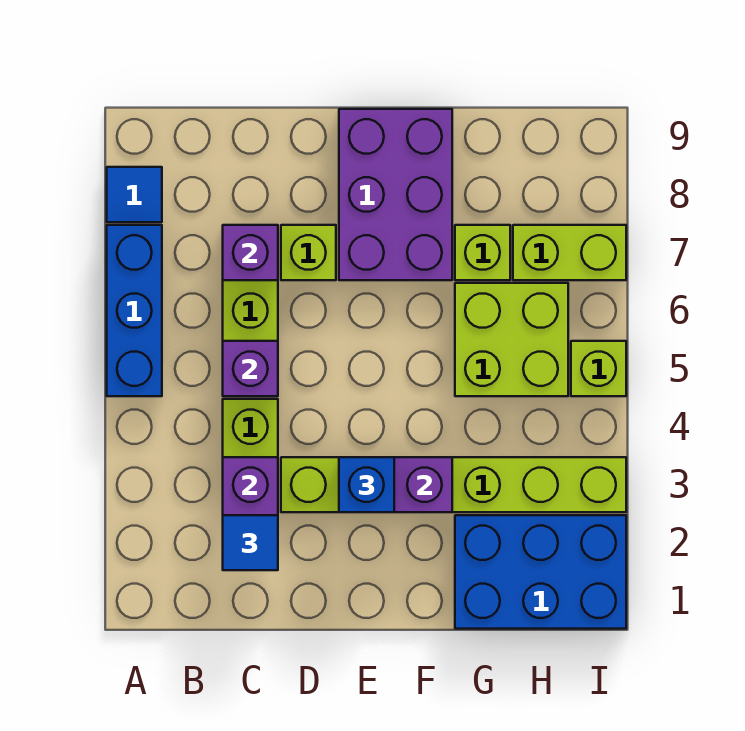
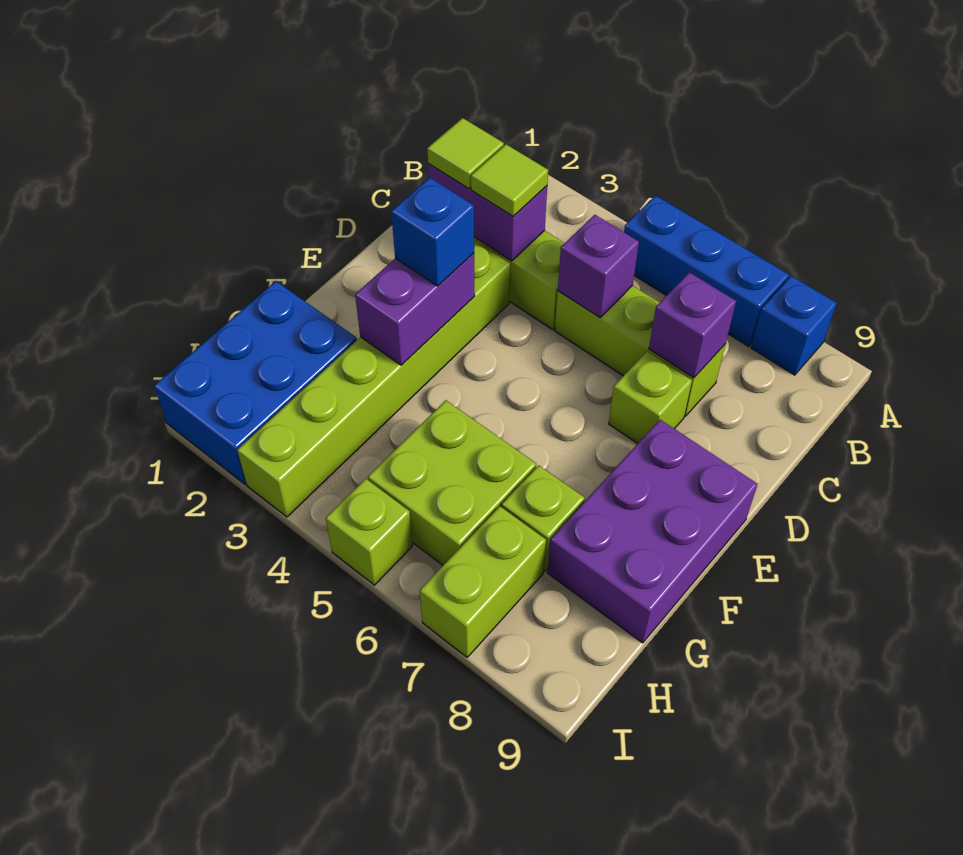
blue 1x1 tile [107,167,162,222] -> blue 1x1 brick [751,276,837,375]
blue 1x1 tile [223,515,278,570] -> lime 1x1 tile [427,118,504,189]
none -> lime 1x1 tile [471,144,548,216]
purple 2x3 brick [339,109,452,280] -> purple 2x3 brick turned to [548,420,757,643]

